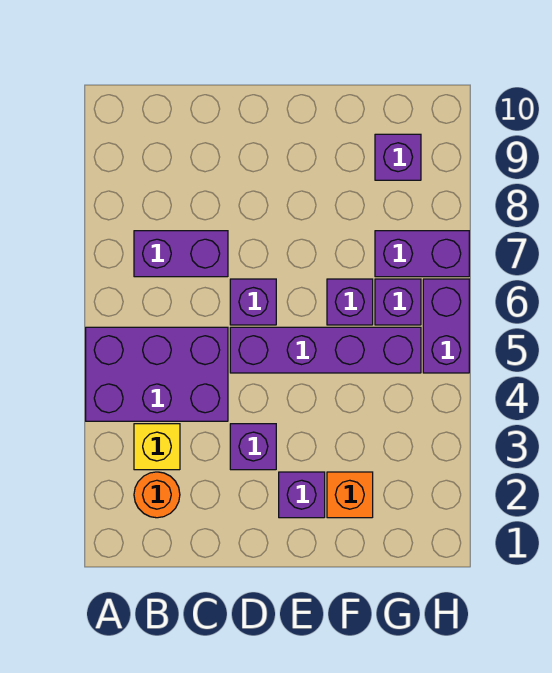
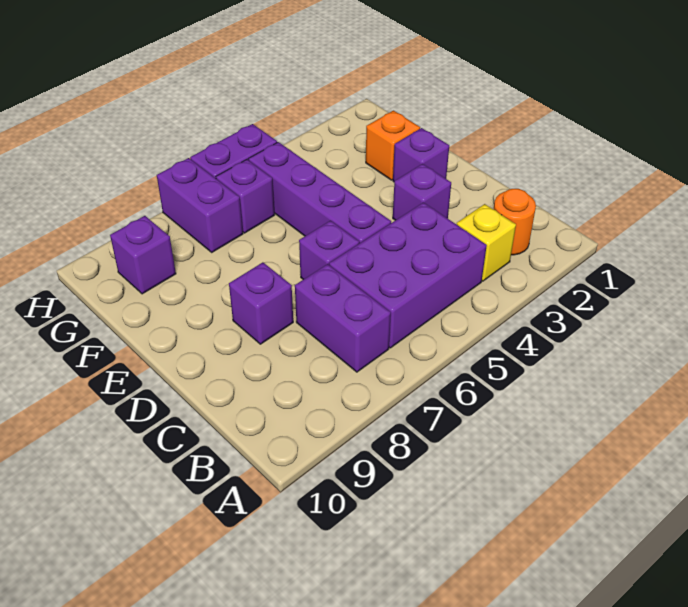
purple 2x3 brick [86,327,228,421] -> purple 2x3 brick turned to [329,202,487,348]
purple 1x1 brick [327,279,373,325] -> purple 1x1 brick moved to [229,262,293,344]

